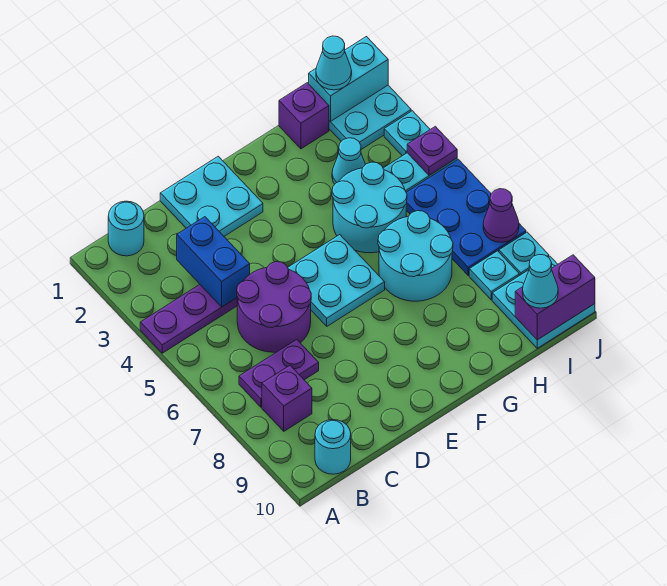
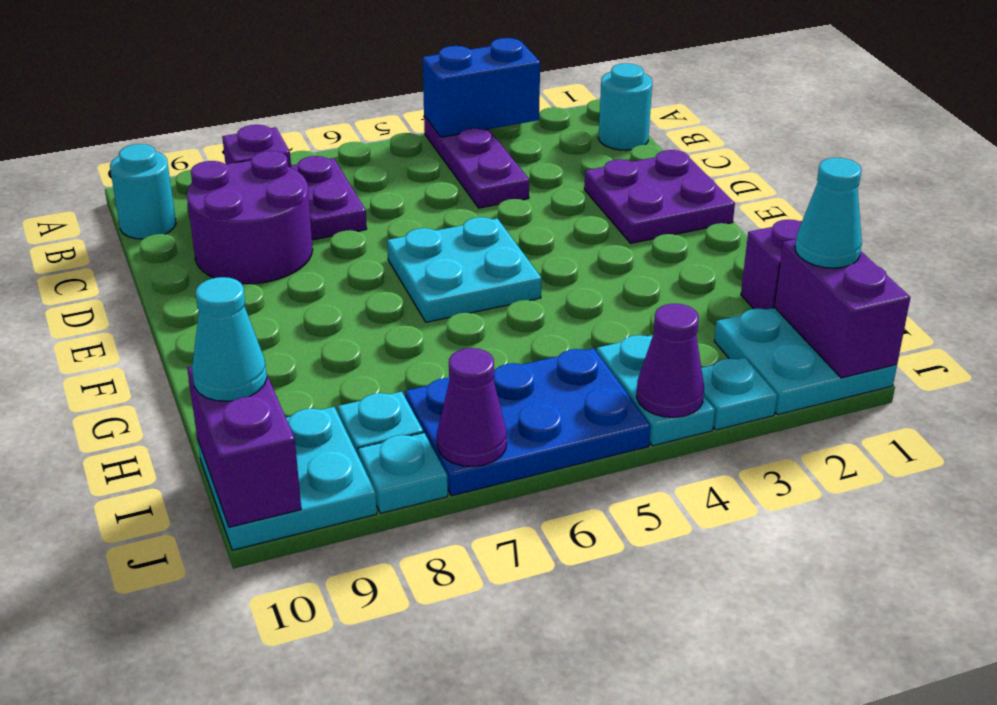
blue 1x2 brick [177,217,250,307] -> blue 1x2 brick moved to [423,38,540,137]
purple 2x2 round brick [237,262,311,352] -> purple 2x2 round brick moved to [187,151,313,284]
cyan 2x2 plate [160,156,263,236] -> purple 2x2 plate [584,150,735,243]
cyan 2x2 round brick [332,162,407,253] -> none
cyan 2x2 round brick [378,211,453,301] -> none
cyan 1x1 cone [332,138,365,184] -> none
cyan 1x2 brick [309,37,388,121] -> purple 1x2 brick [774,239,911,378]
purple 1x1 plate [407,126,457,175] -> purple 1x1 cone [636,304,704,418]

